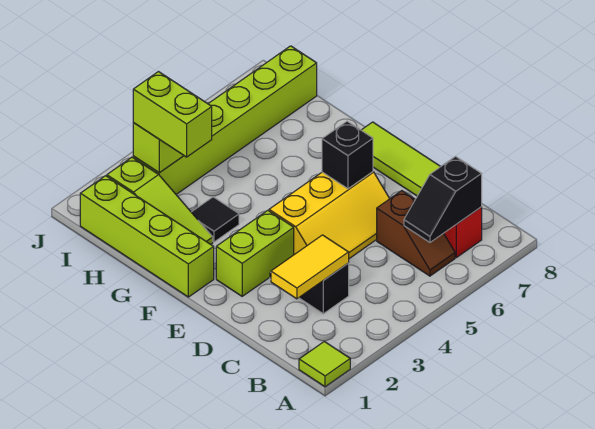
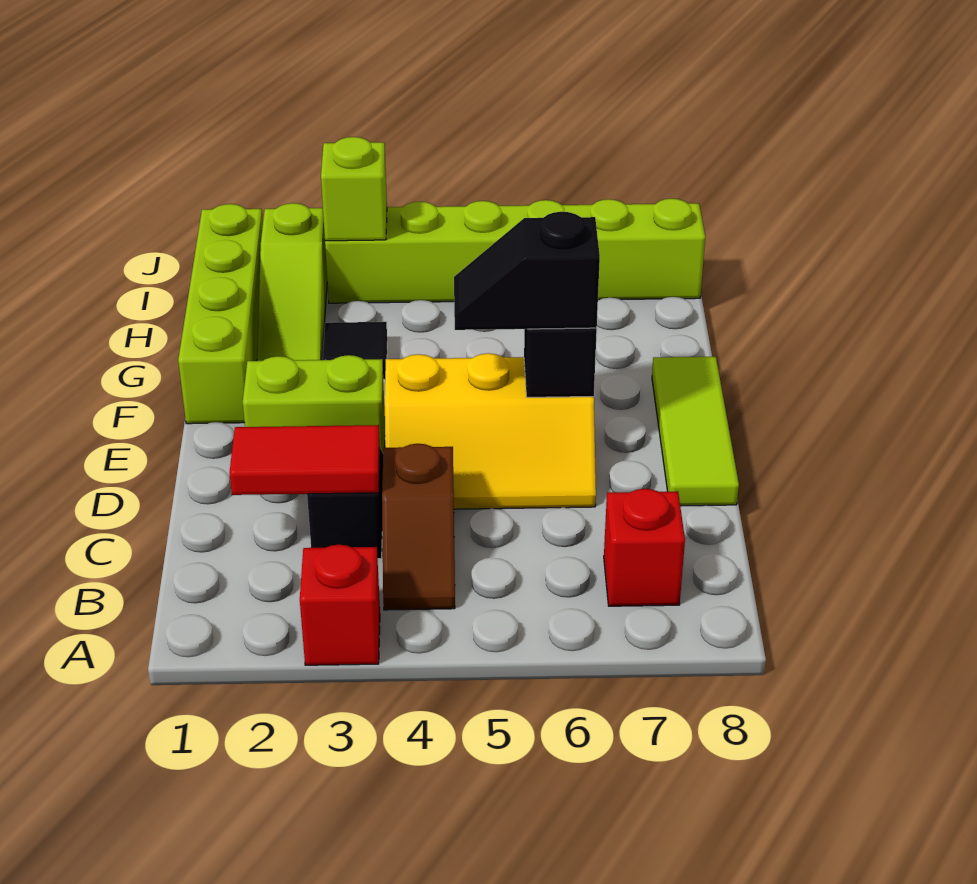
lime 1x1 tile [299,342,350,387] -> none
none -> red 1x1 brick [300,545,380,665]
brown 1x2 slope [377,191,455,276] -> brown 1x2 slope moved to [382,444,455,610]
black 1x2 slope [404,156,482,242] -> black 1x2 slope moved to [454,212,600,330]
yellow 1x2 tile [271,235,349,299] -> red 1x2 tile [230,425,380,495]
lime 1x2 brick [133,72,212,157] -> none

